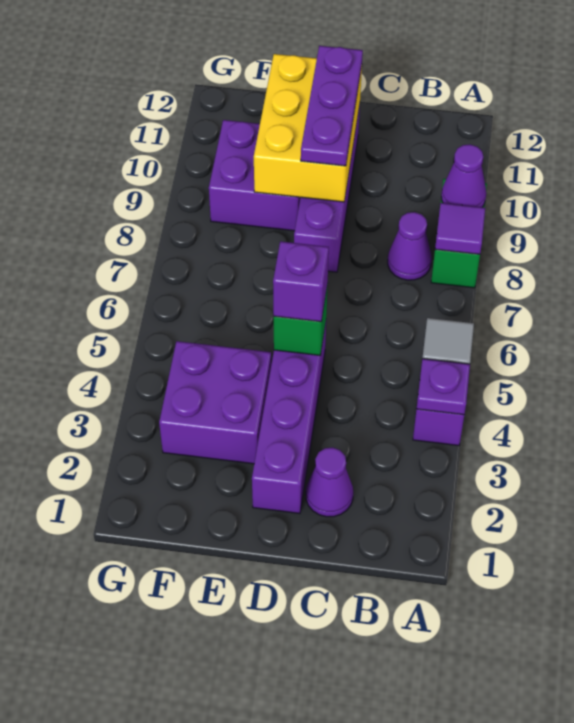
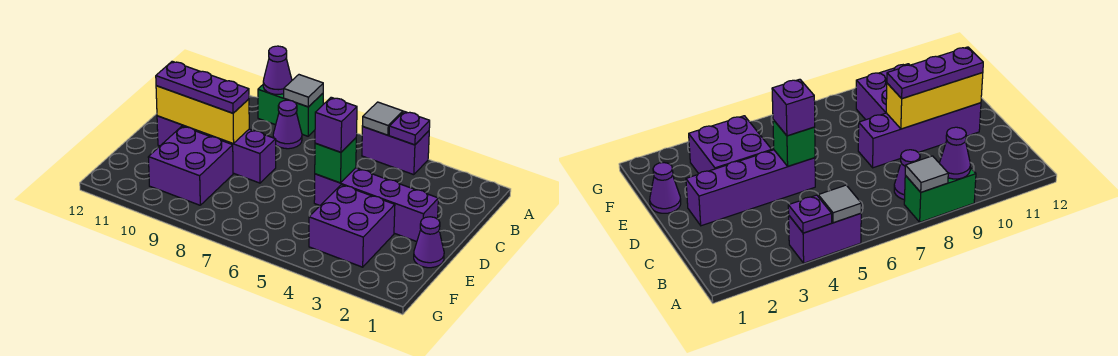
purple 1x1 tile [435,203,485,254] -> grey 1x1 tile [284,75,323,107]
purple 1x1 cone [306,447,353,517] -> purple 1x1 cone moved to [414,217,444,268]
yellow 2x3 brick [254,54,362,202] -> yellow 1x3 brick [156,86,249,144]

